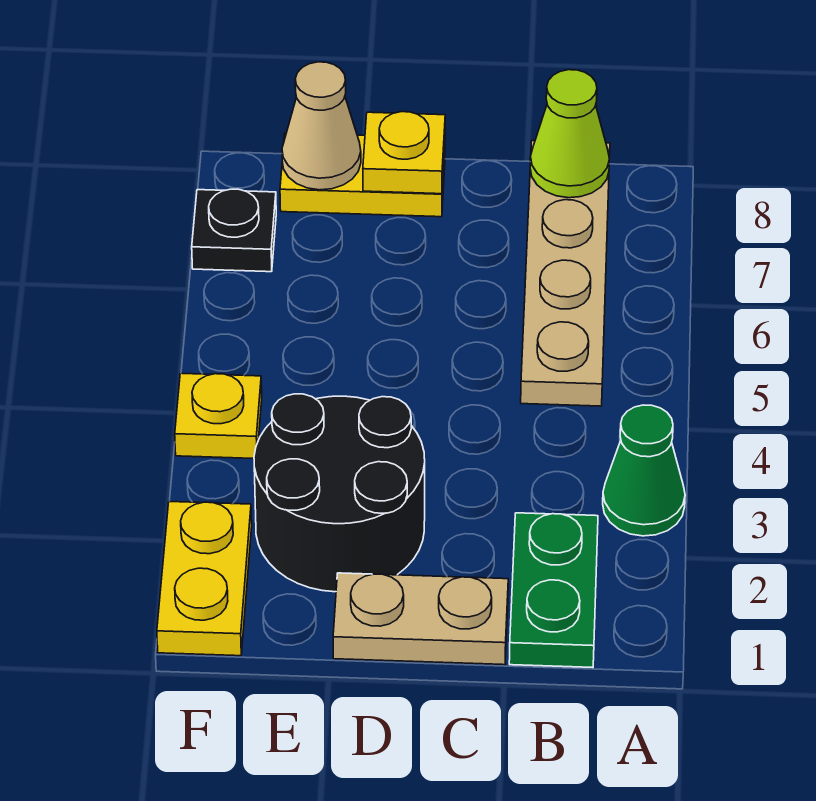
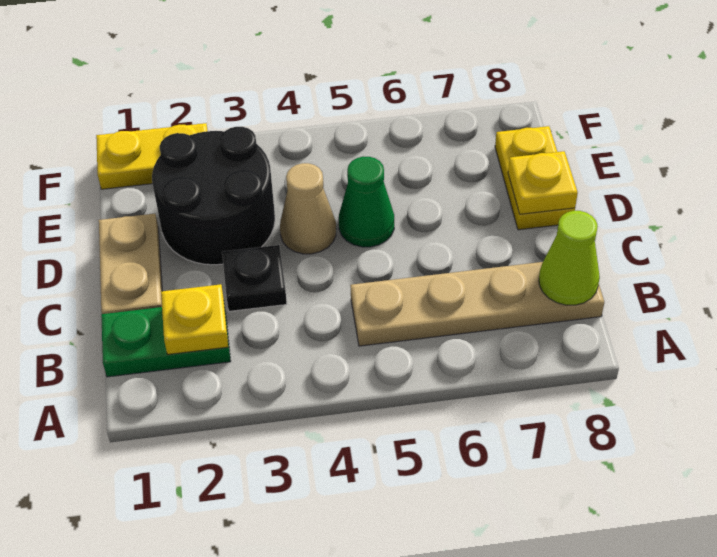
green 1x1 cone [603,405,685,536] -> green 1x1 cone moved to [339,156,394,247]
tan 1x1 cone [282,62,361,190] -> tan 1x1 cone moved to [280,163,336,254]
yellow 1x1 plate [175,373,262,459] -> yellow 1x1 plate moved to [161,284,228,354]
black 1x1 plate [192,189,276,272] -> black 1x1 plate moved to [222,245,287,311]

